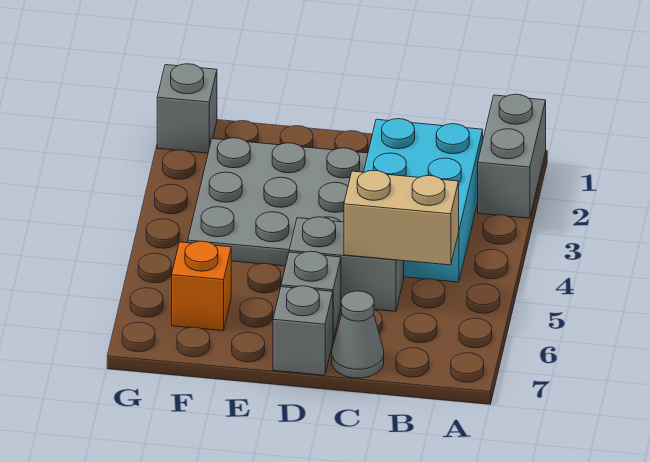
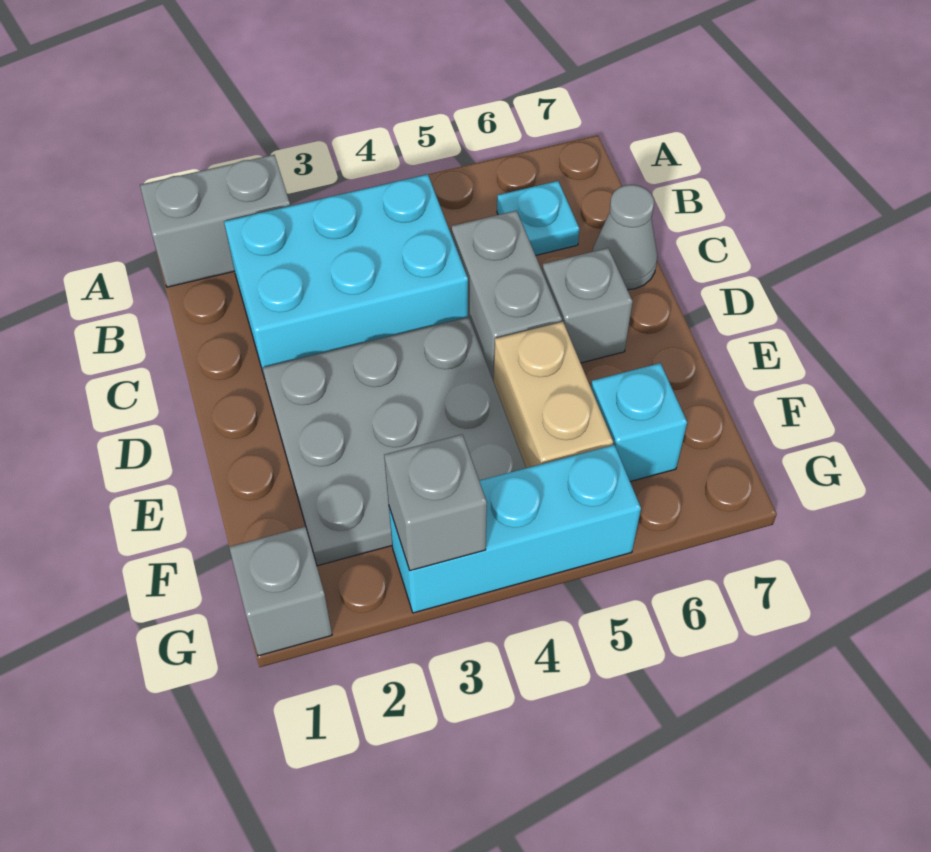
tan 1x2 brick [344,170,459,265] -> tan 1x2 brick moved to [494,322,613,468]
none -> cyan 1x1 plate [497,181,579,255]
grey 1x1 brick [273,286,333,375] -> grey 1x1 brick moved to [384,434,487,571]
orange 1x1 brick [172,241,231,331] -> cyan 1x1 brick [591,363,687,482]
none -> cyan 1x3 brick [389,445,641,613]

